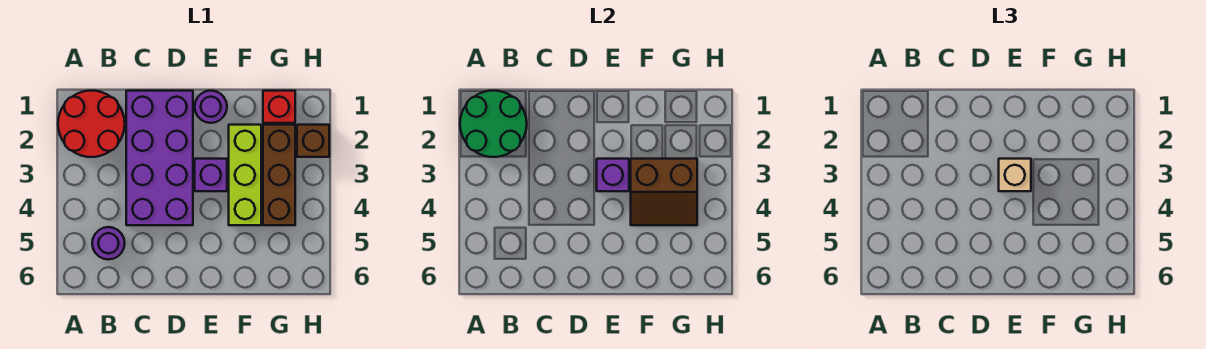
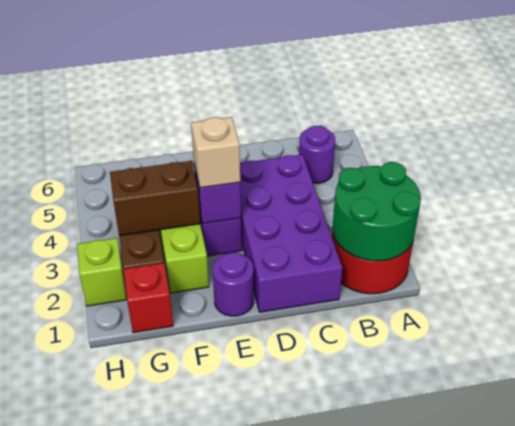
brown 1x1 brick [297,125,329,157] -> lime 1x1 brick [77,238,127,306]

